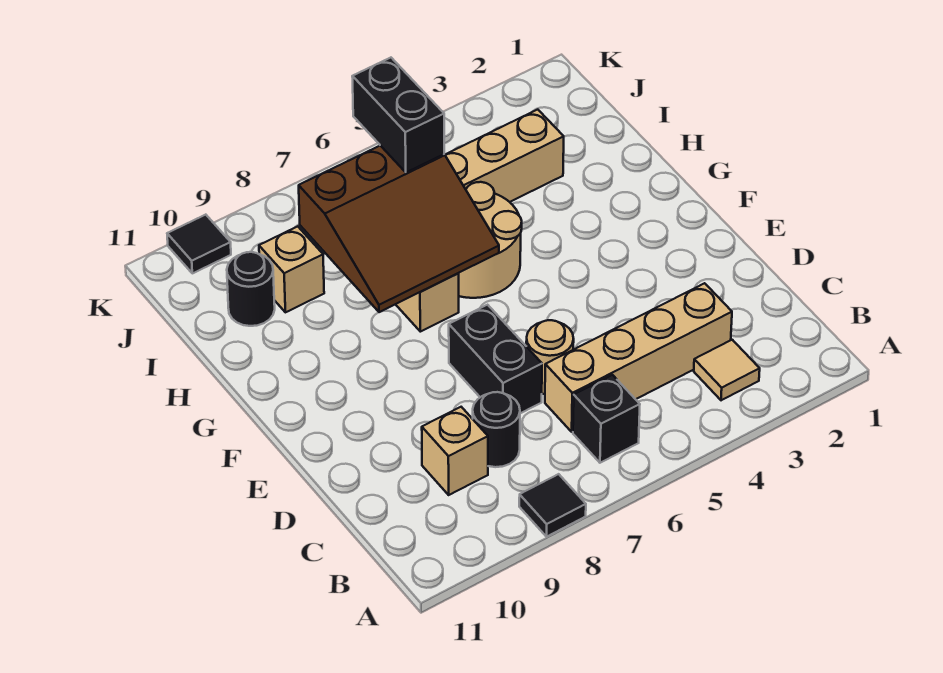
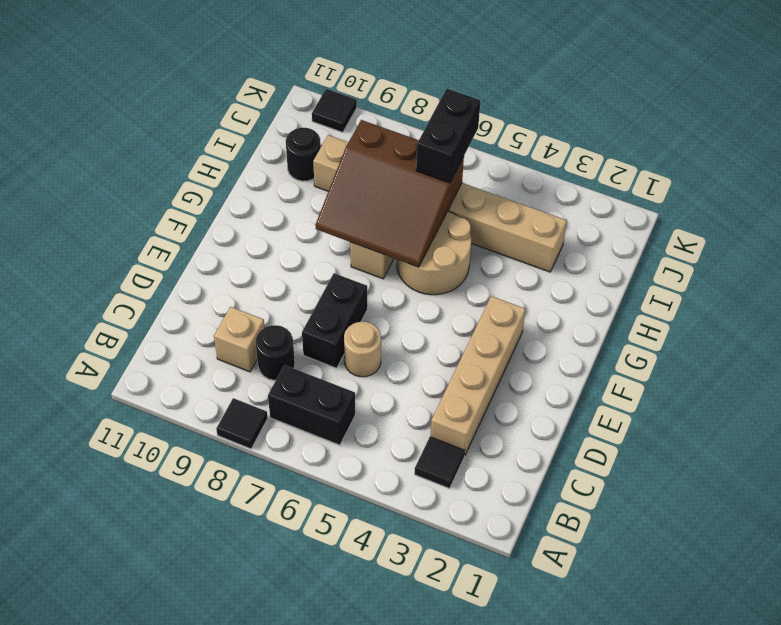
tan 1x1 tile [694,340,760,400] -> black 1x1 tile [415,437,465,488]
black 1x1 brick [573,375,640,463] -> black 1x2 brick [268,365,355,445]
tan 1x4 brick [545,283,732,432] -> tan 1x4 brick turned to [430,296,525,456]

